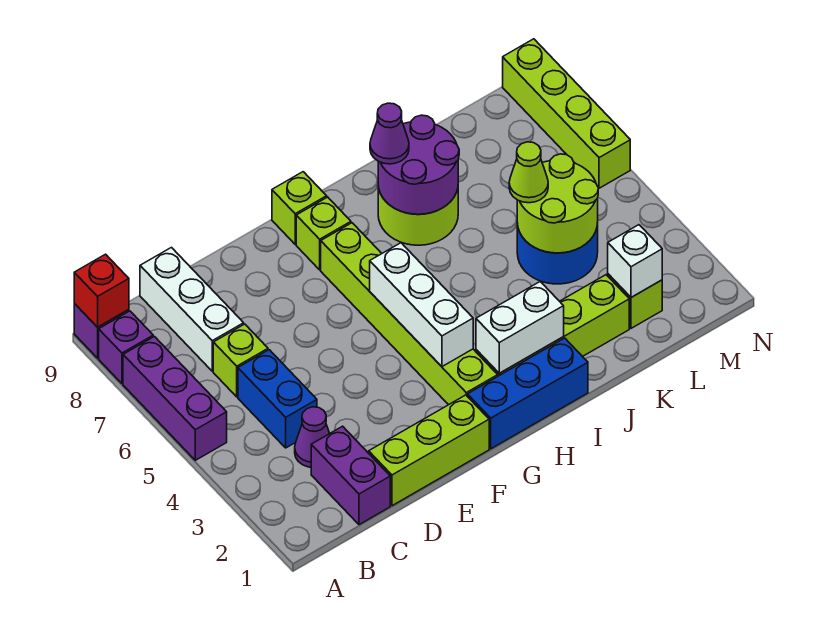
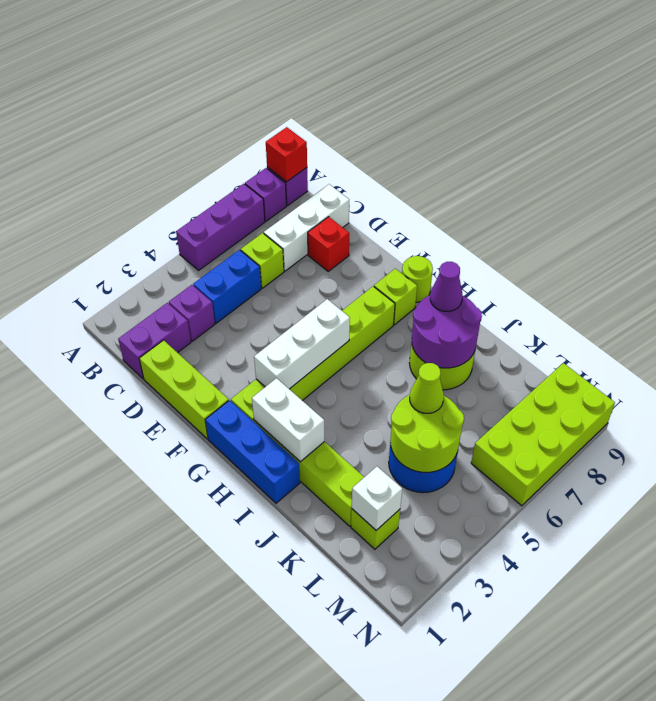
purple 1x1 cone [295,407,330,467] -> purple 1x1 brick [169,285,215,341]
none -> red 1x1 brick [308,217,349,271]
lime 1x1 brick [272,172,327,244] -> lime 1x1 round brick [402,256,433,302]
lime 1x4 brick [503,39,630,188] -> lime 2x4 brick [471,363,615,506]

